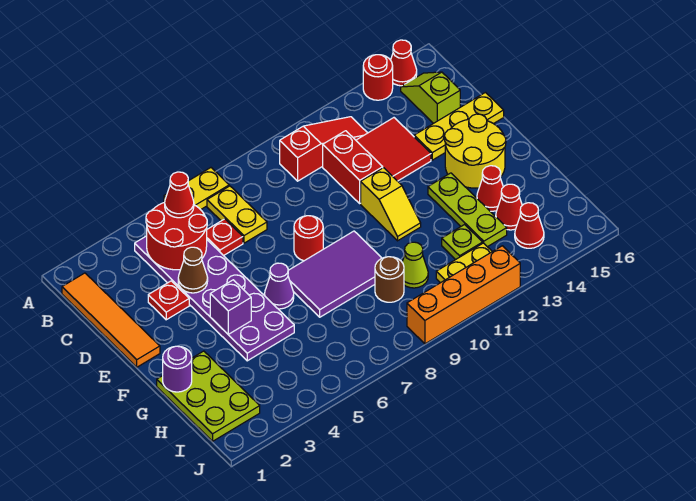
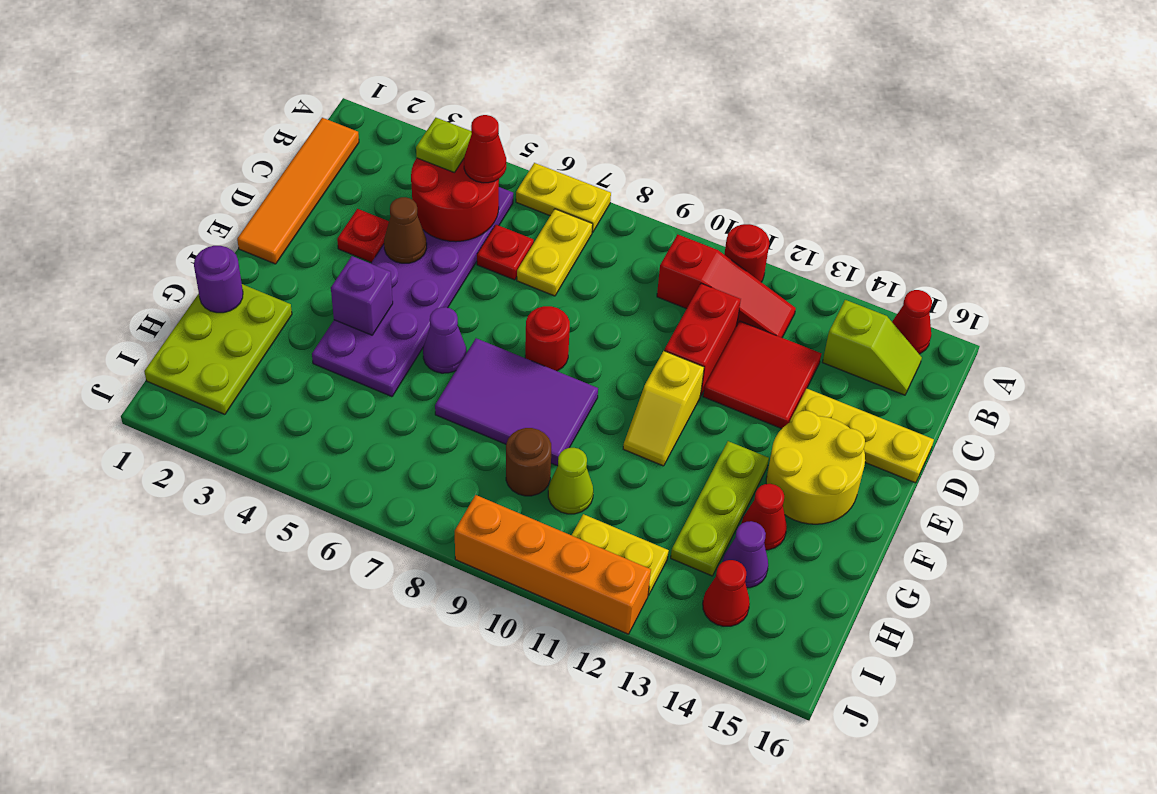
red 1x1 round brick [363,55,393,100] -> red 1x1 round brick moved to [724,224,769,282]
lime 1x2 slope [401,72,460,124] -> lime 1x2 slope turned to [823,300,922,395]
lime 1x1 plate [442,225,483,260] -> lime 1x1 plate moved to [416,118,472,173]
red 1x1 cone [496,184,522,230] -> purple 1x1 cone [723,521,768,588]

